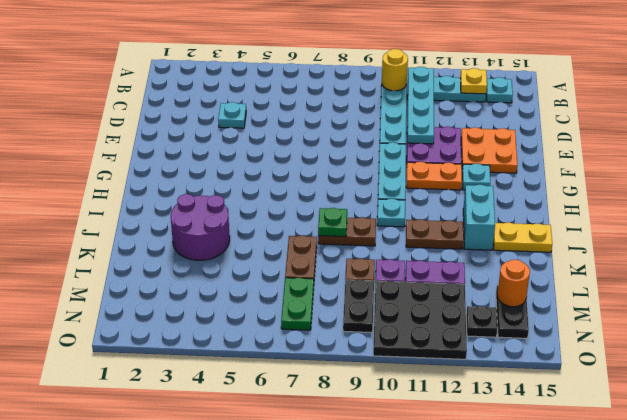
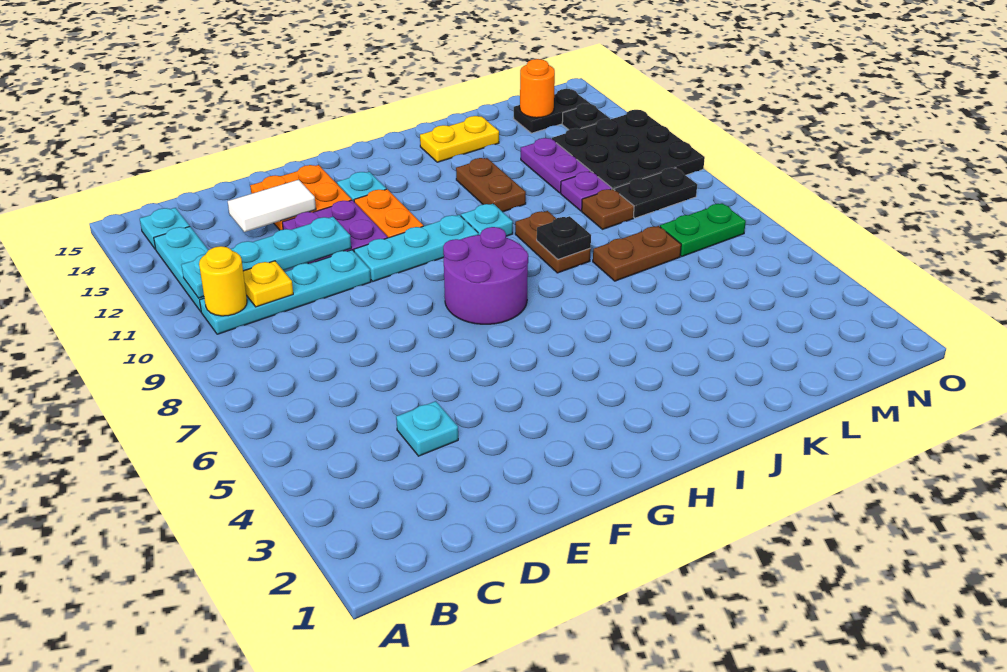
yellow 1x1 plate [460,68,487,94] -> yellow 1x1 plate moved to [243,261,293,307]
none -> white 1x2 tile [228,180,316,232]
cyan 1x2 brick [463,185,495,250] -> none
purple 2x2 round brick [171,194,230,260] -> purple 2x2 round brick moved to [443,227,528,324]
green 1x1 plate [318,208,347,237] -> black 1x1 plate [537,216,591,259]
yellow 1x2 plate [493,222,552,252] -> yellow 1x2 plate turned to [420,116,499,162]

